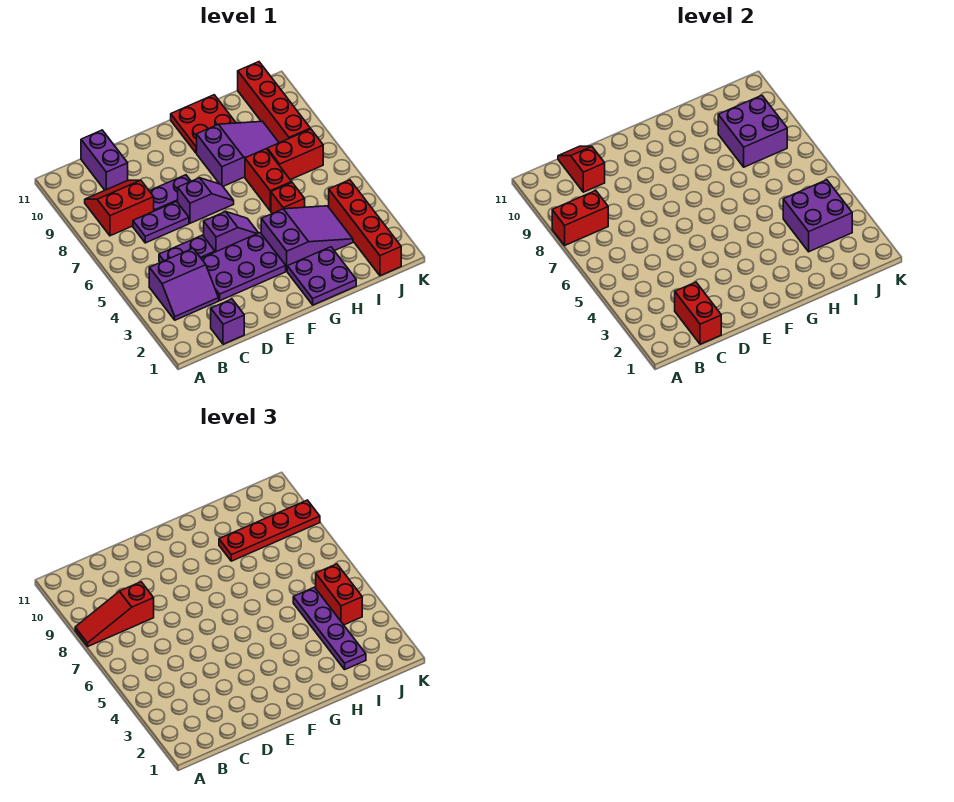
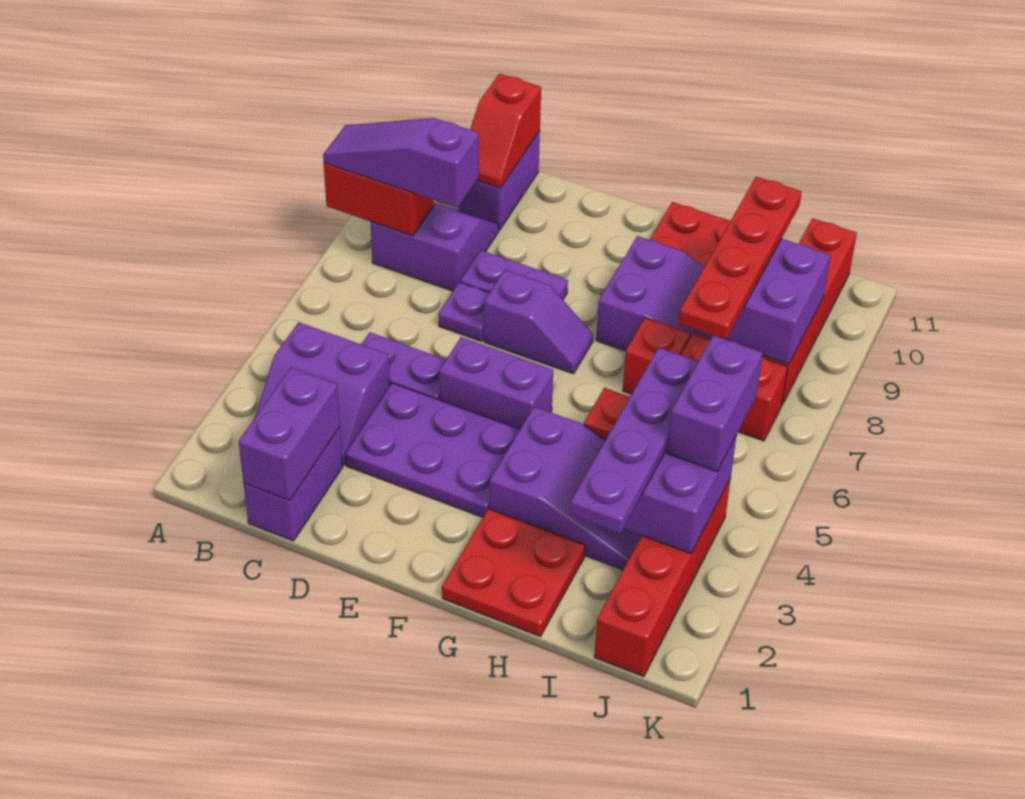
red 1x3 slope [75,582,154,646] -> purple 1x3 slope [323,118,479,208]
red 2x2 slope [85,180,154,236] -> purple 2x2 slope [371,202,499,291]
purple 1x1 brick [211,299,244,344] -> purple 1x2 brick [244,427,343,541]
red 1x2 brick [675,282,721,344] -> purple 1x2 brick [239,367,340,500]
purple 1x2 plate [133,202,189,243] -> purple 1x1 plate [438,282,490,341]
red 1x2 slope [558,146,605,192] -> red 1x2 slope turned to [470,74,541,188]
purple 1x2 slope [204,212,258,252] -> purple 1x2 brick [439,337,553,429]
purple 2x2 plate [287,247,356,305] -> red 2x2 plate [442,509,585,637]
red 1x2 brick [245,149,292,211] -> red 1x1 brick [623,318,690,394]
red 1x4 plate [219,500,320,561] -> red 1x4 plate turned to [679,177,802,340]
red 1x2 brick [316,564,362,625] -> purple 1x2 brick [667,335,763,471]

